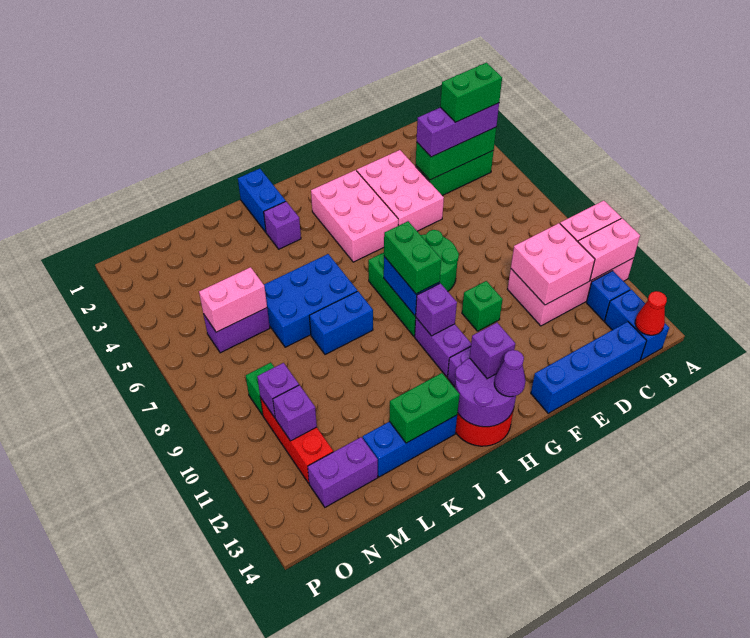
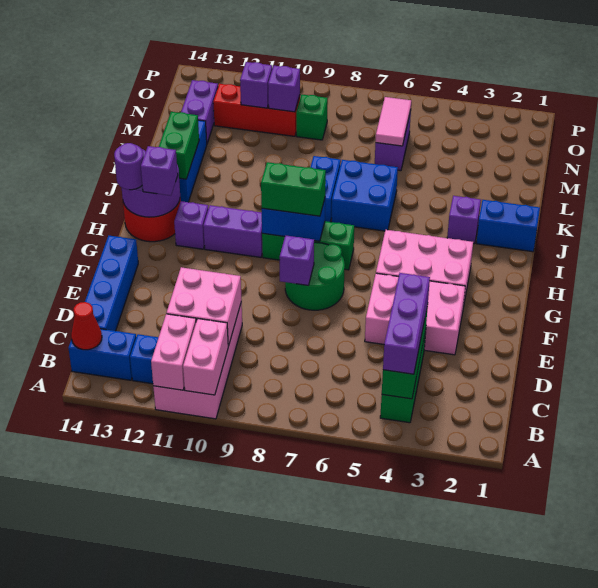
green 1x2 brick [440,63,502,122] -> none
green 1x1 brick [462,281,503,331] -> none
purple 1x1 brick [416,283,457,336] -> purple 1x1 brick moved to [280,235,314,286]
purple 1x1 cone [494,350,525,397] -> purple 1x1 round brick [114,143,144,190]
blue 2x3 brick [264,254,357,347] -> blue 2x2 brick [331,160,398,231]
pink 1x2 brick [199,267,267,332] -> pink 1x2 tile [376,97,411,146]

